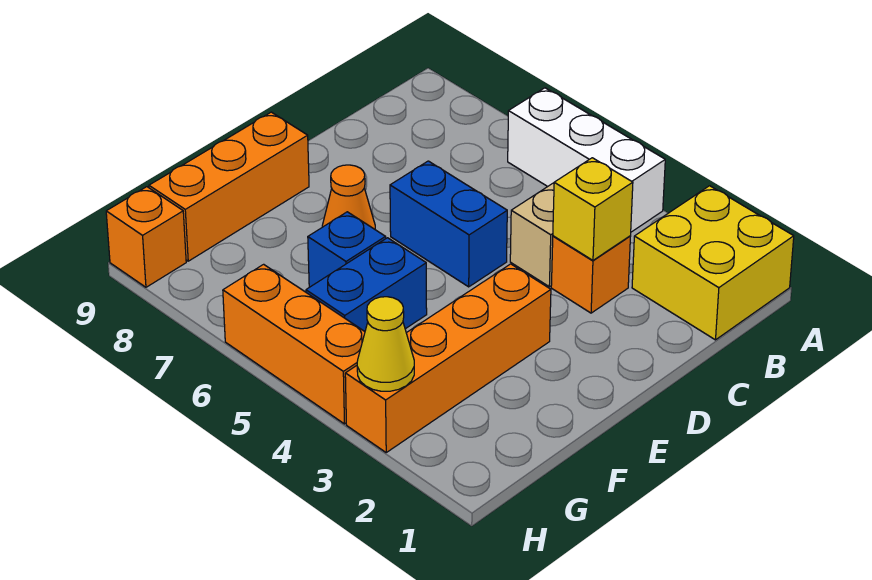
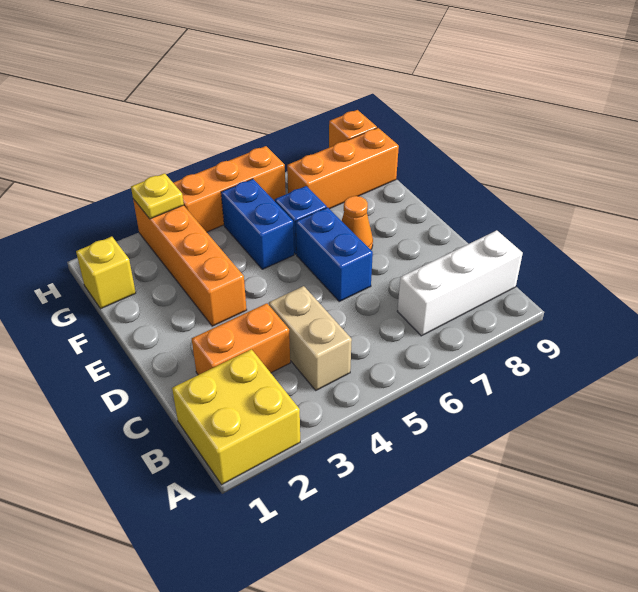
white 1x3 brick [508,88,665,232] -> white 1x3 brick moved to [397,230,523,336]
orange 1x1 brick [551,236,631,313] -> orange 1x2 brick [192,303,290,375]
yellow 1x1 brick [553,158,633,260] -> yellow 1x1 brick moved to [76,237,136,309]
blue 1x2 brick [390,161,507,287] -> blue 1x2 brick turned to [296,207,373,301]
orange 1x3 brick [149,112,309,261] -> orange 1x3 brick turned to [287,128,399,209]
yellow 1x1 cone [357,297,414,391] -> yellow 1x1 plate [131,173,184,219]

